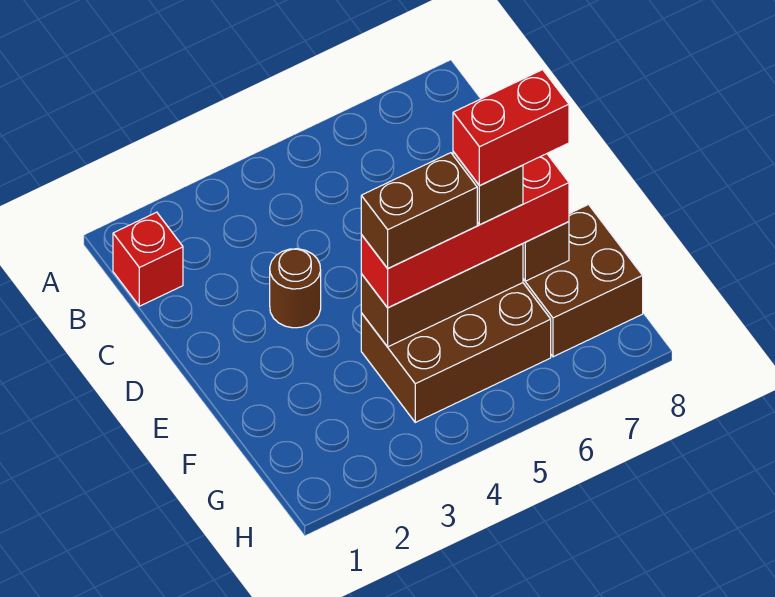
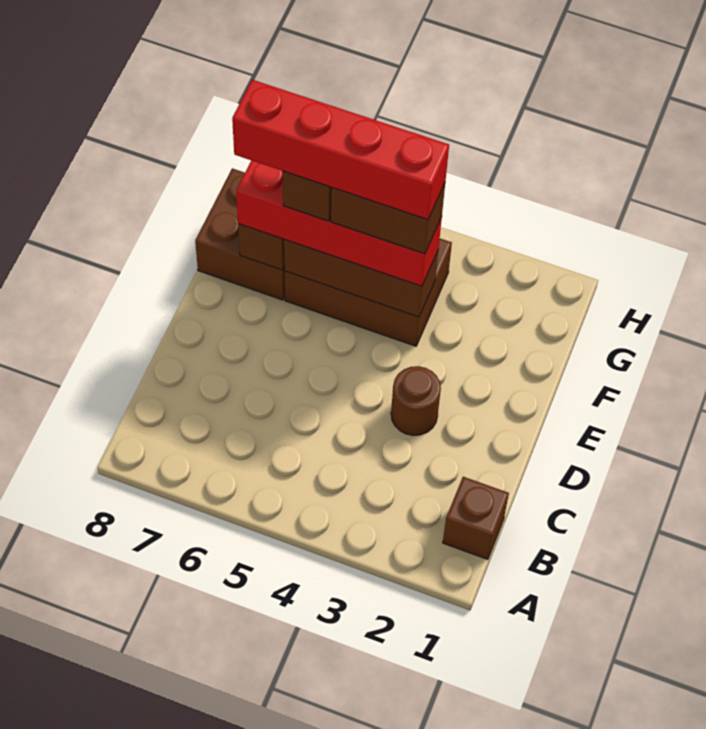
red 1x1 brick [113,212,183,306] -> brown 1x1 brick [443,477,509,559]
red 1x2 brick [453,70,569,186] -> red 1x4 brick [232,80,449,220]

